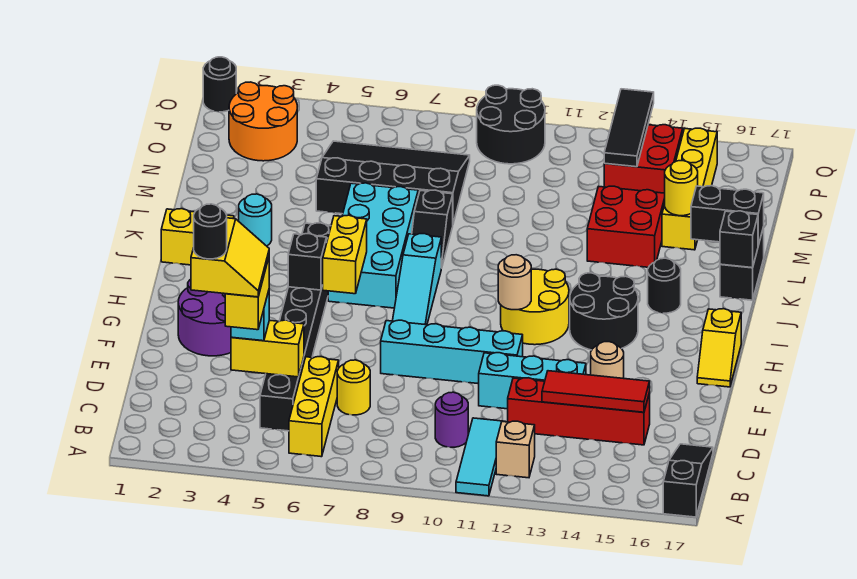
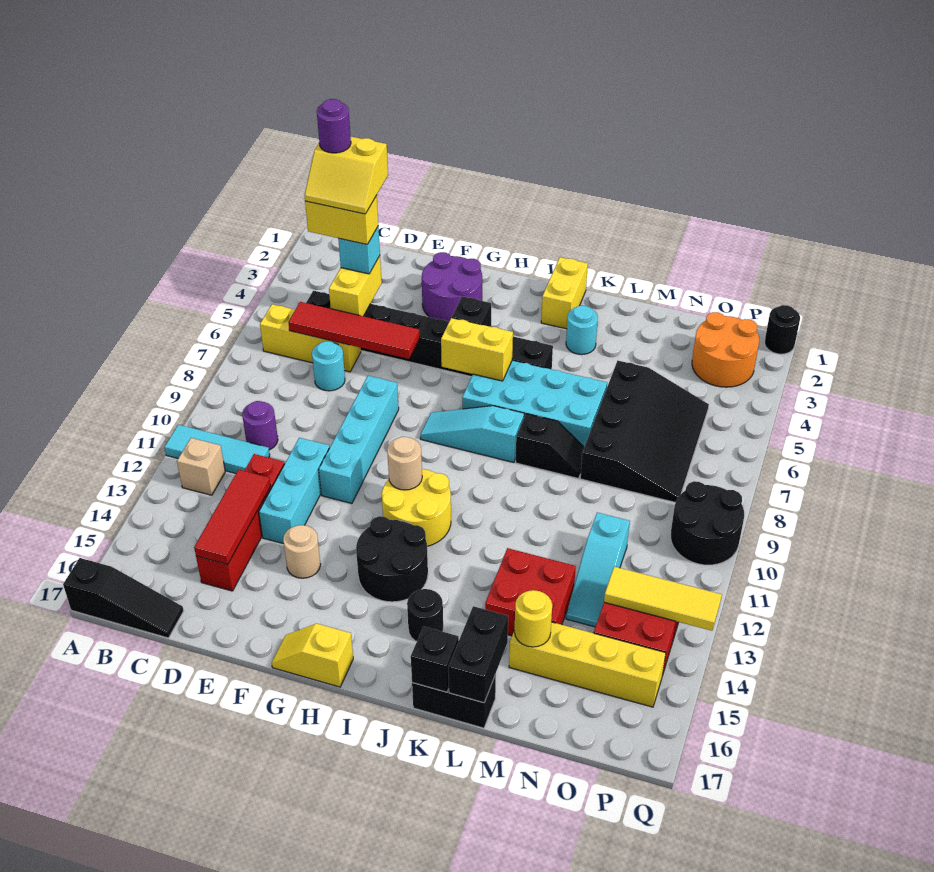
black 1x1 round brick [194,204,227,259] -> purple 1x1 round brick [317,99,351,153]
none -> red 1x4 tile [288,302,420,359]
yellow 1x1 round brick [337,360,370,415] -> cyan 1x1 round brick [312,341,345,391]
black 1x2 slope [412,190,453,268] -> black 1x2 slope turned to [516,414,584,478]
none -> cyan 1x3 slope [566,513,630,627]
black 1x3 tile [604,89,654,167] -> yellow 1x3 tile [604,567,722,631]

